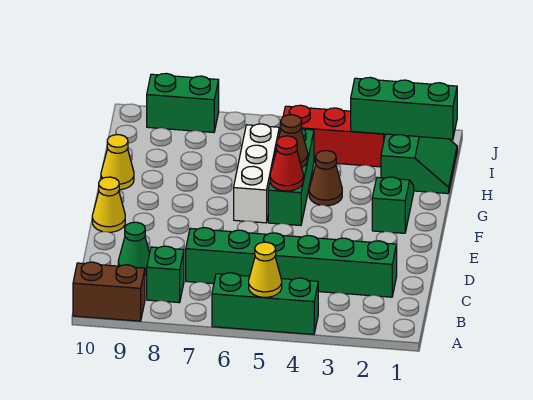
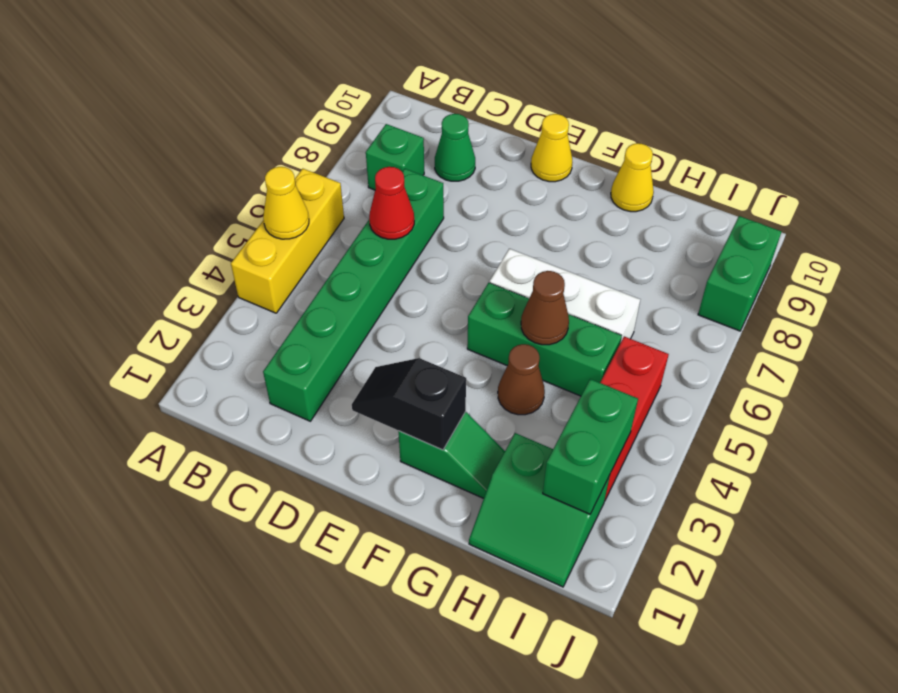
green 1x3 brick [212,273,318,334] -> yellow 1x3 brick [231,169,344,313]
brown 1x2 brick [73,262,145,321] -> none
none -> black 1x2 slope [352,358,466,450]
red 1x1 cone [270,136,303,191] -> red 1x1 cone moved to [369,167,414,239]
green 1x3 brick [351,77,457,139] -> green 1x2 brick [543,379,638,514]

